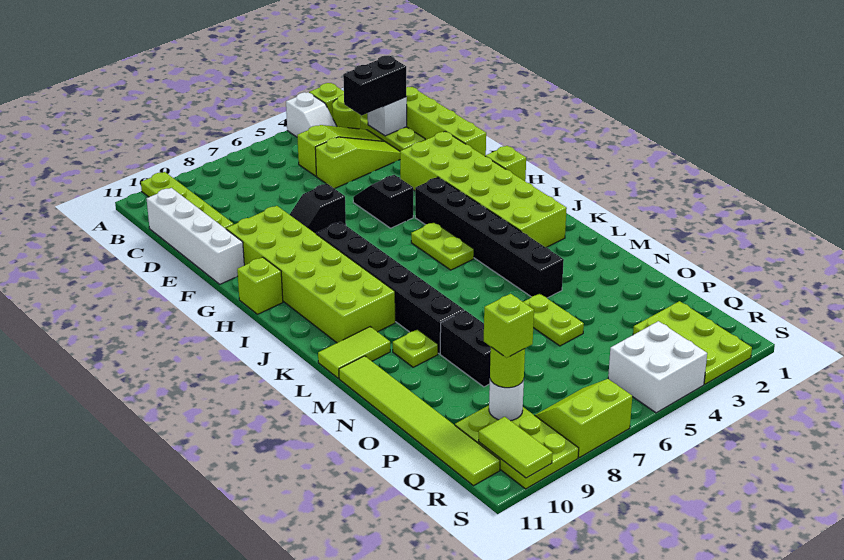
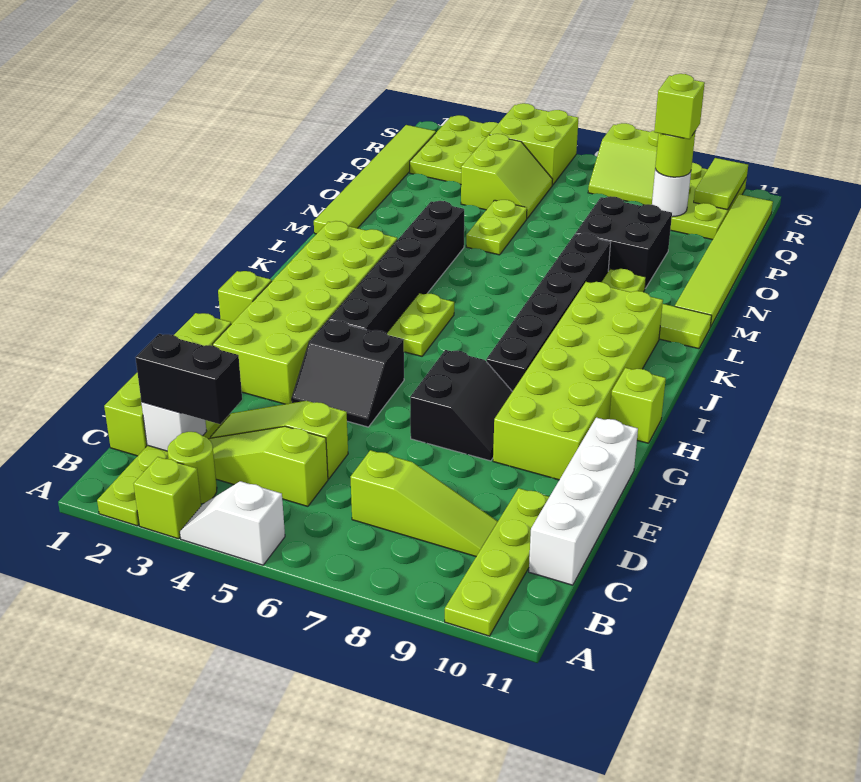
white 1x2 slope [286,92,337,137] -> white 1x2 slope turned to [180,481,285,565]
none -> lime 1x3 slope [351,450,498,556]
black 1x2 slope [353,175,413,228] -> black 2x2 slope [292,320,404,427]
black 1x2 slope [290,184,346,234] -> black 2x2 slope [410,350,512,461]
none -> lime 1x6 tile [314,125,436,234]
black 1x2 brick [440,310,491,387] -> black 2x2 brick [576,196,672,288]
none -> lime 2x2 slope [461,134,553,218]
white 2x2 brick [608,321,707,413] -> lime 2x2 brick [489,103,578,185]

